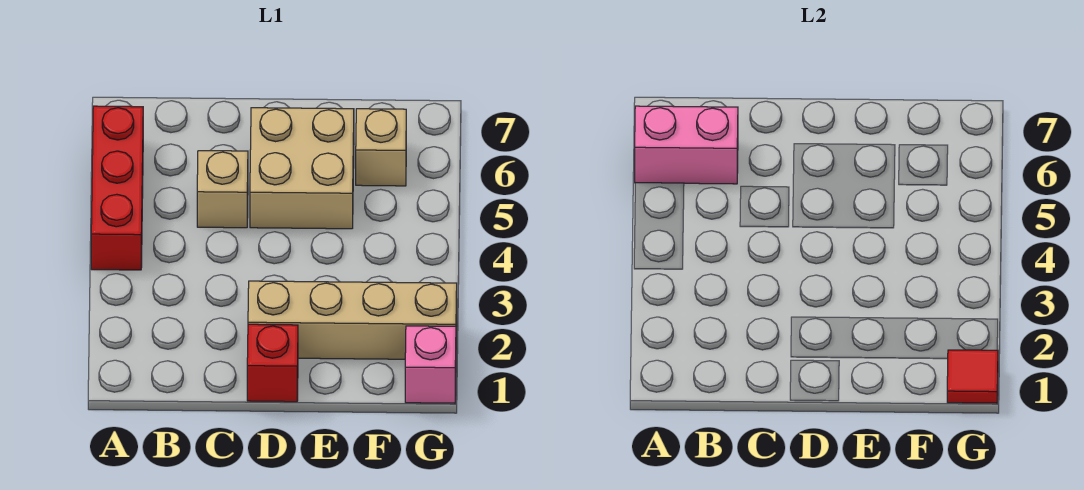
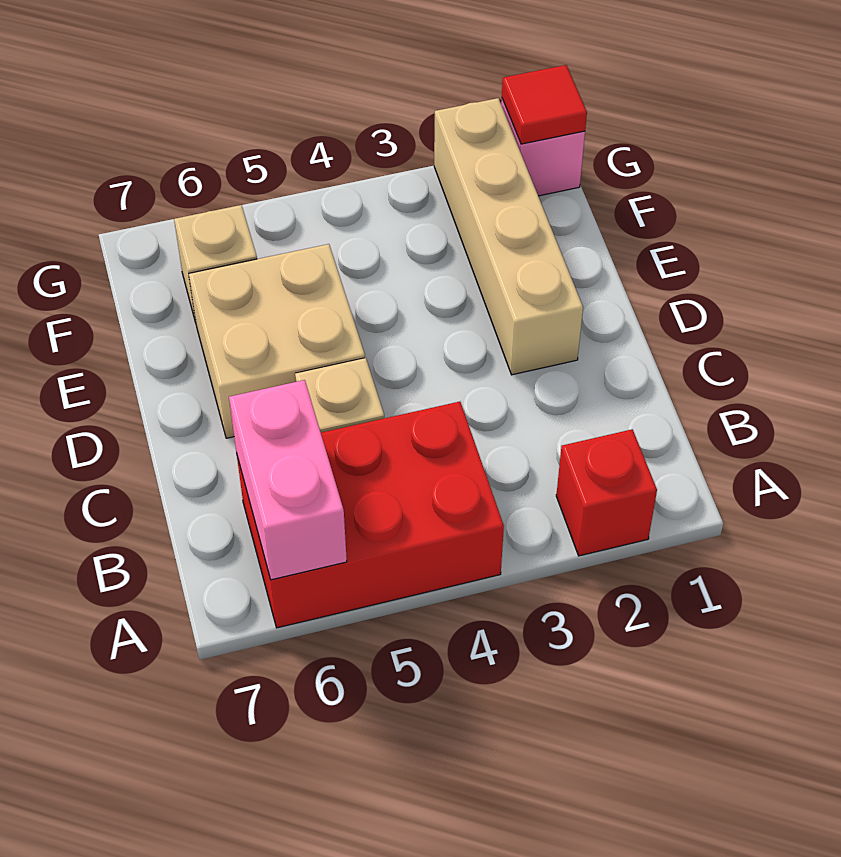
red 1x3 brick [91,106,143,270] -> red 2x3 brick [237,402,504,628]
red 1x1 brick [247,324,298,402] -> red 1x1 brick moved to [556,429,657,556]

